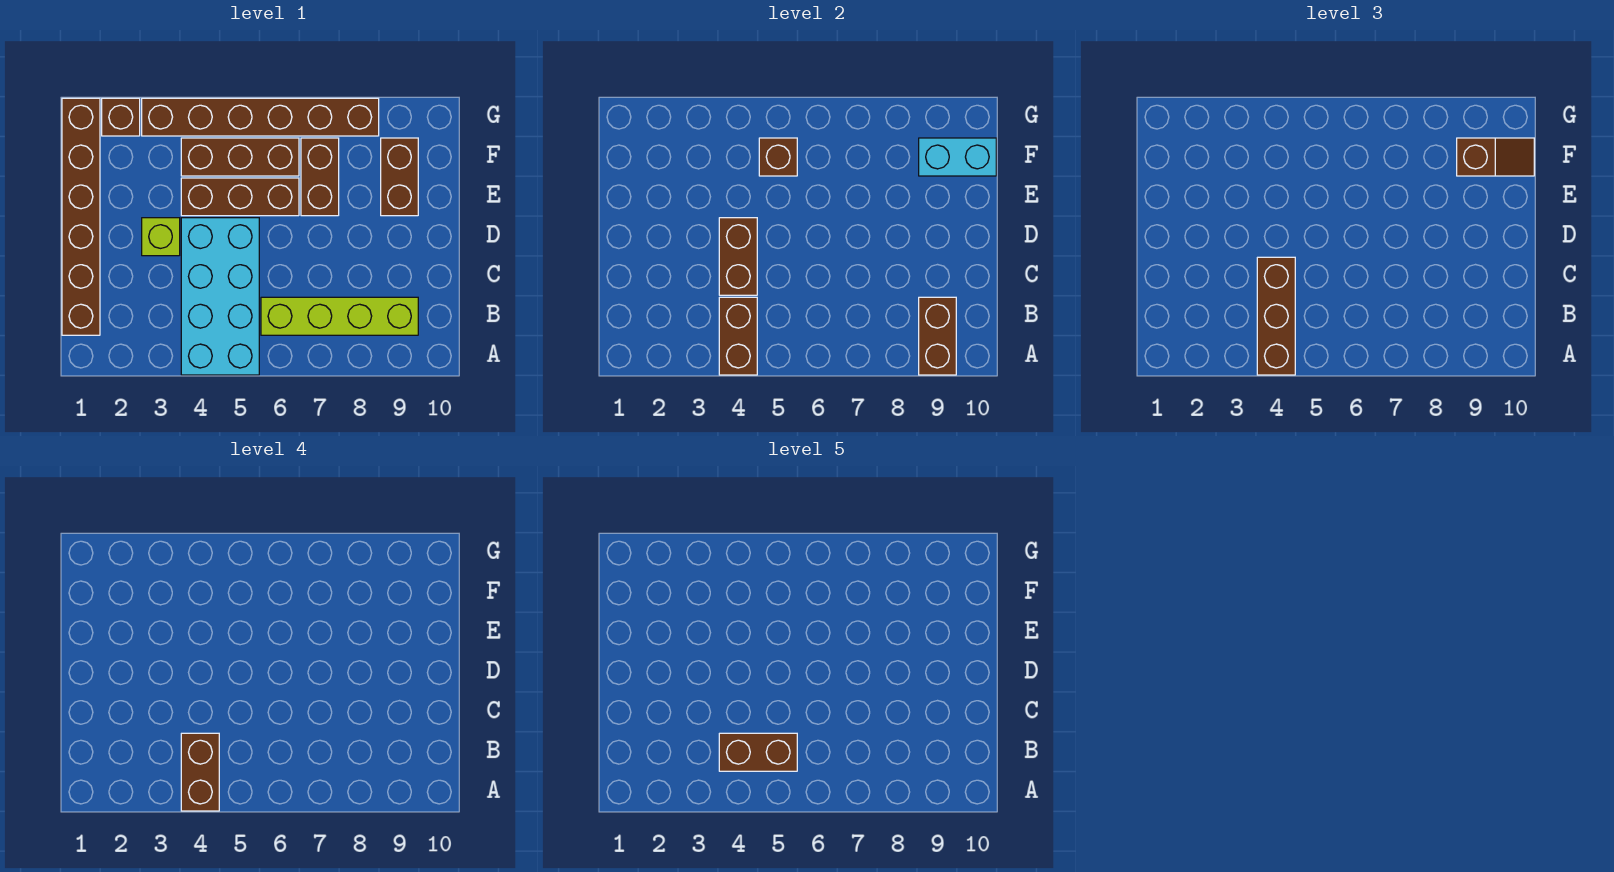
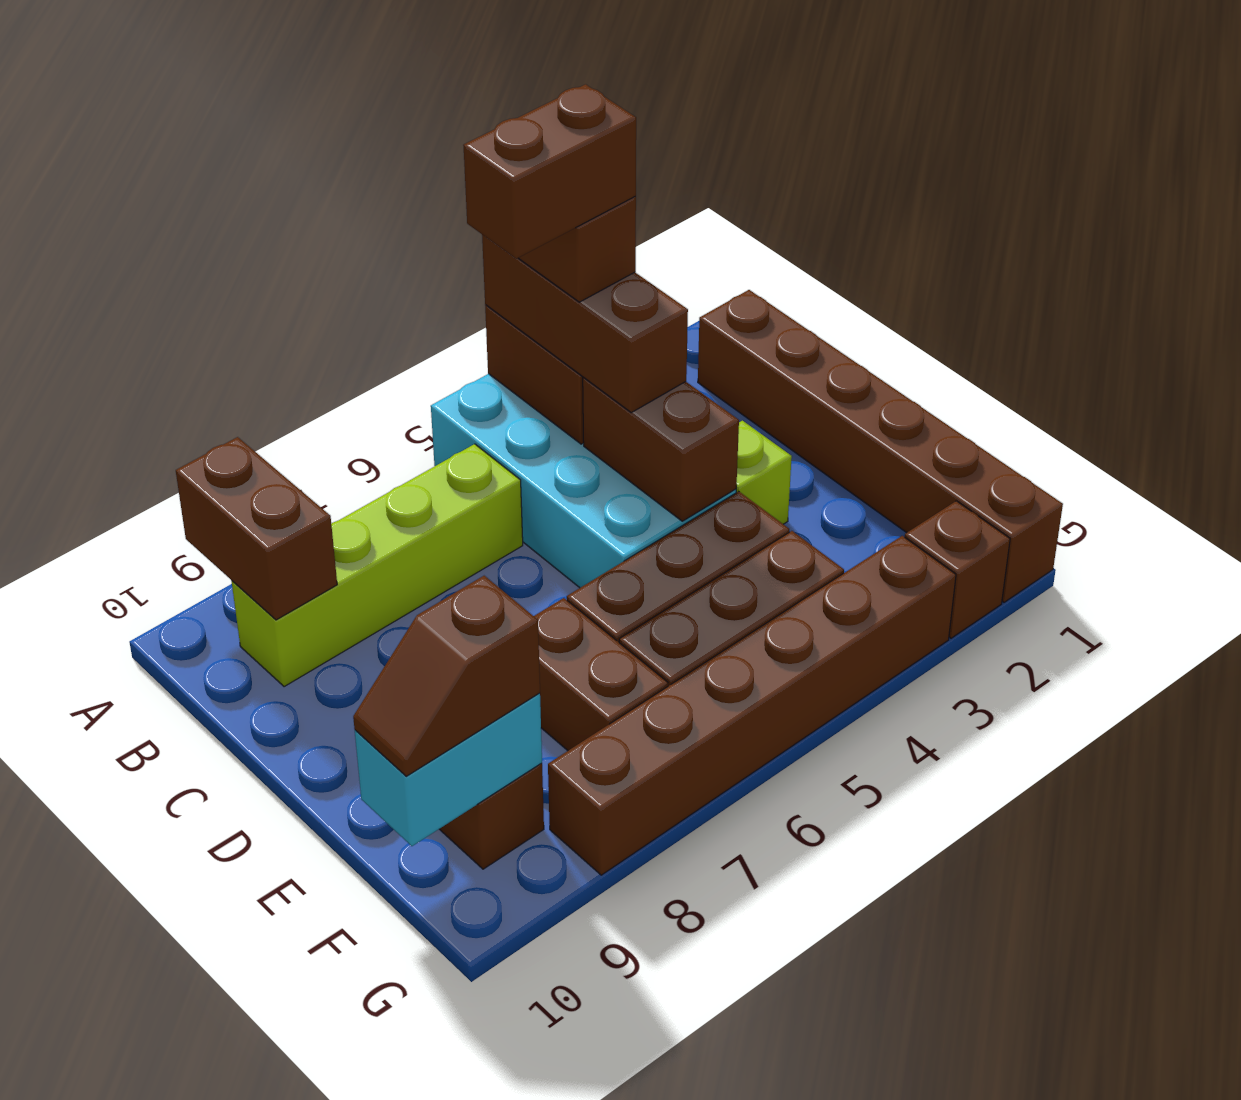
brown 1x1 brick [759,138,797,176] -> none

